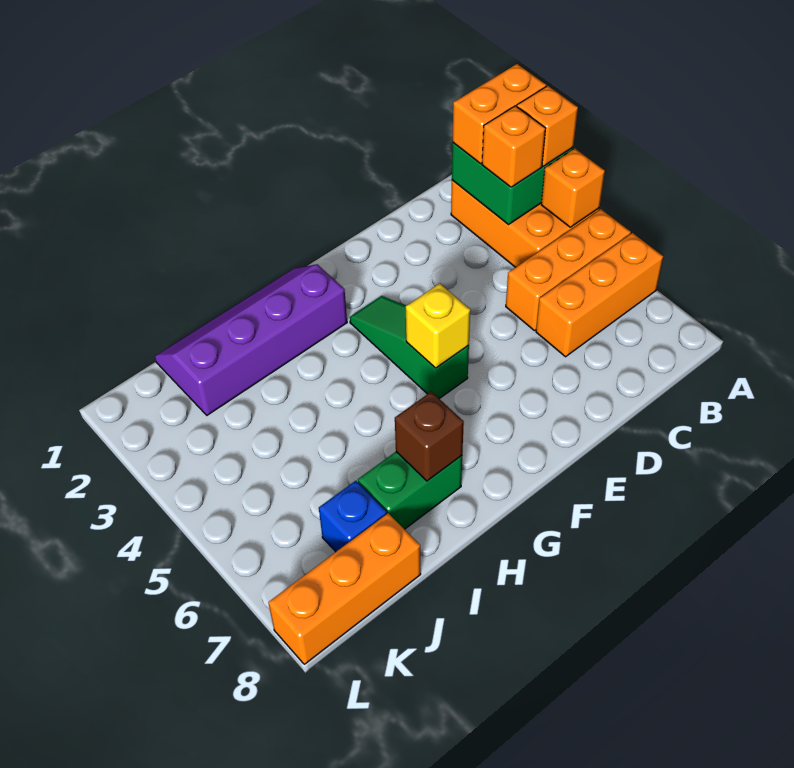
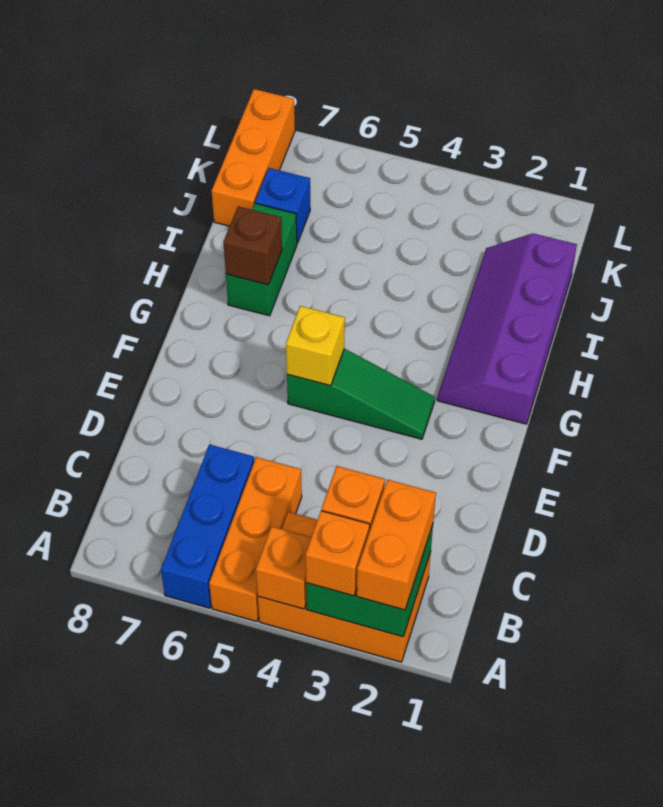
orange 1x3 brick [536,233,663,357] -> blue 1x3 brick [161,444,254,608]
purple 2x4 slope [155,264,347,415] -> purple 2x4 slope turned to [437,233,577,424]

